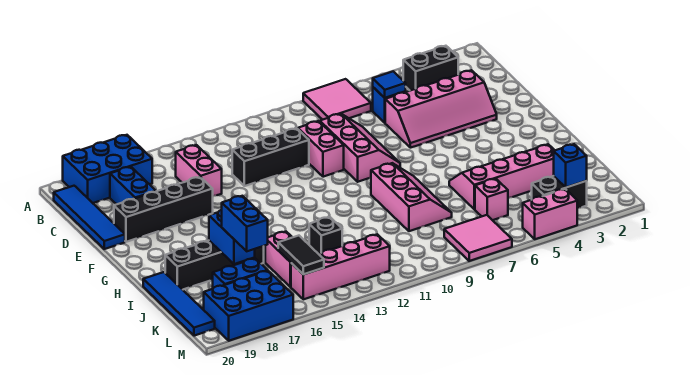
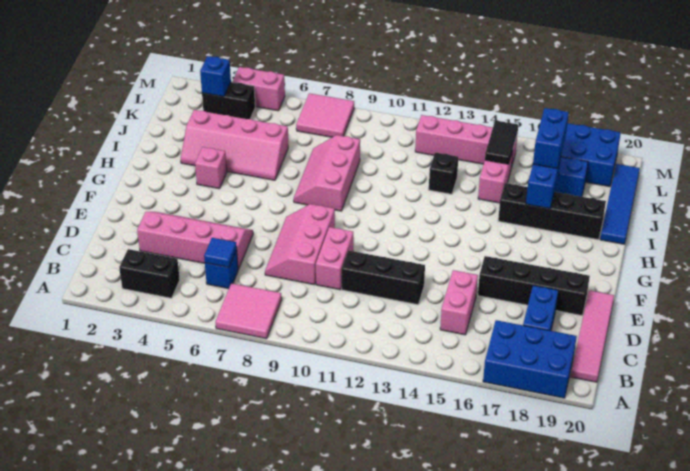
blue 1x4 tile [54,186,125,249] -> pink 1x4 tile [571,290,614,382]
pink 1x1 brick [475,179,508,220] -> pink 1x1 brick moved to [195,147,227,189]

